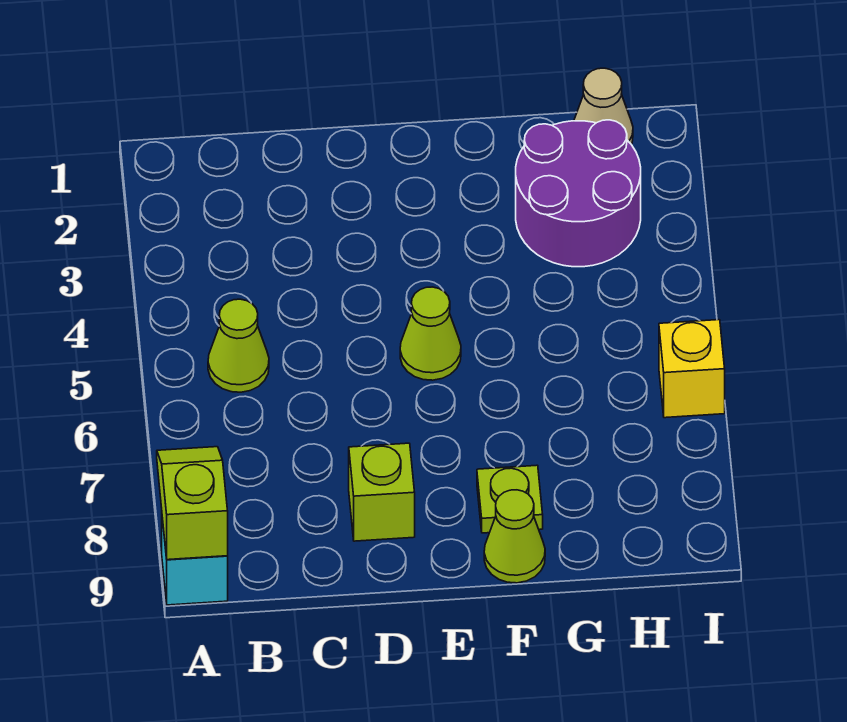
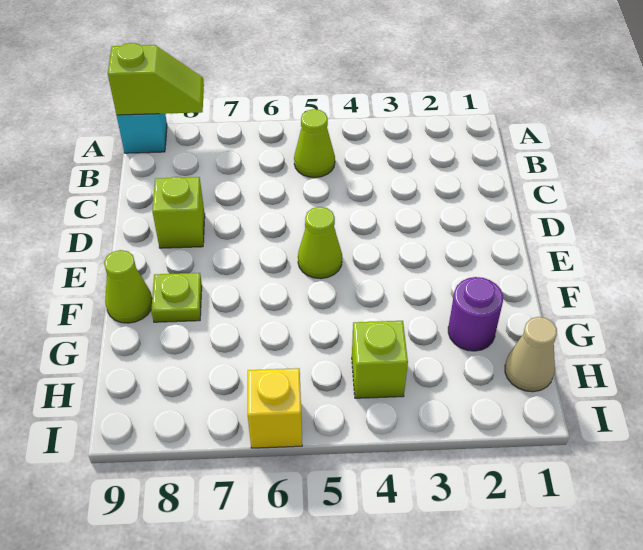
purple 2x2 round brick [516,120,641,267] -> purple 1x1 round brick [448,277,503,351]
none -> lime 1x1 brick [352,321,408,398]

